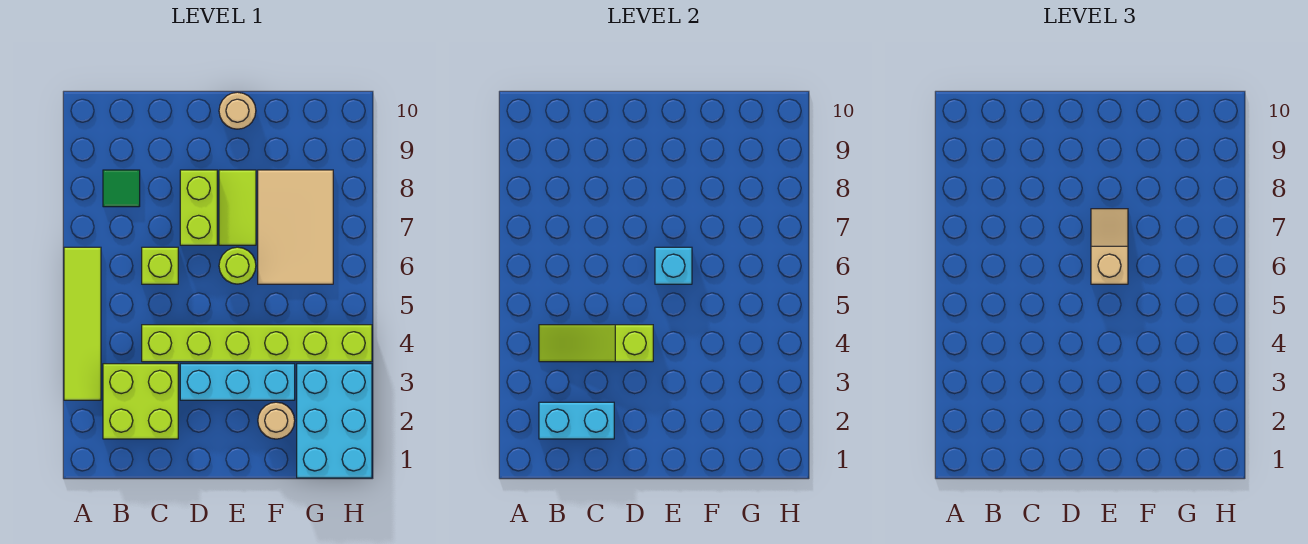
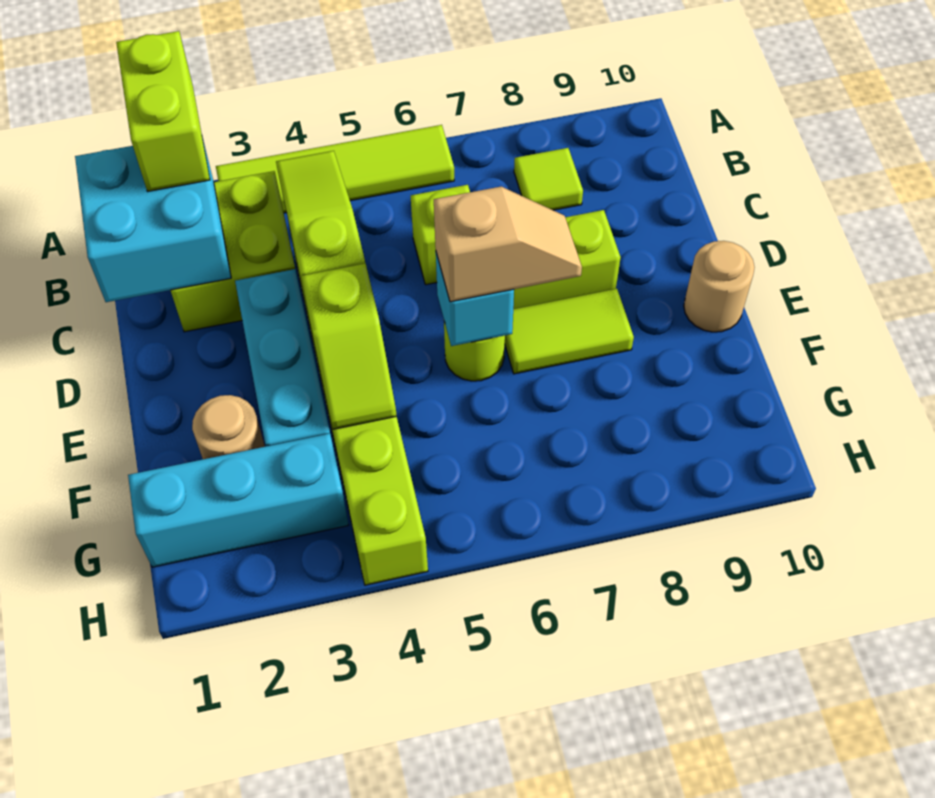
none -> lime 1x2 brick [116,31,210,191]
cyan 1x2 brick [539,402,614,439] -> cyan 2x2 brick [75,138,231,302]
green 1x1 tile [103,170,140,207] -> lime 1x1 tile [514,148,583,210]
none -> lime 1x2 slope [302,263,397,429]
tan 2x3 tile [258,170,333,284] -> none
cyan 2x3 brick [297,364,372,478] -> cyan 1x3 brick [128,433,348,567]

